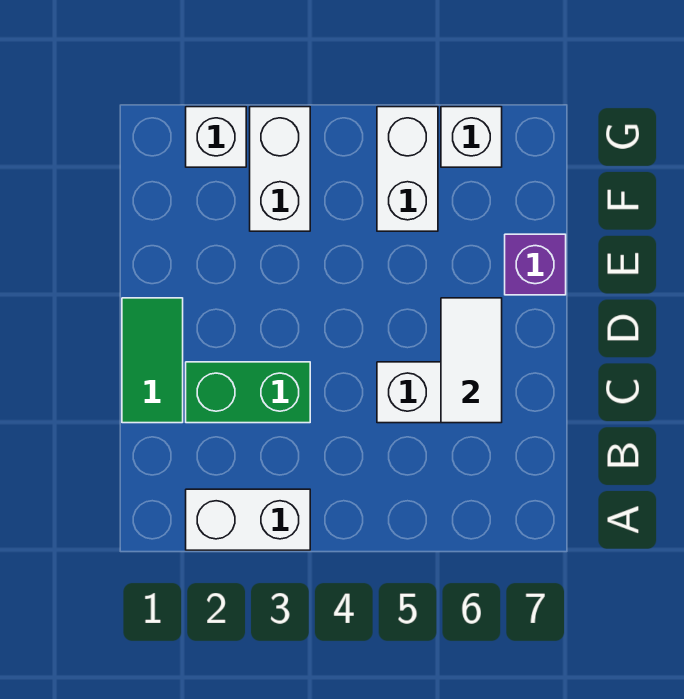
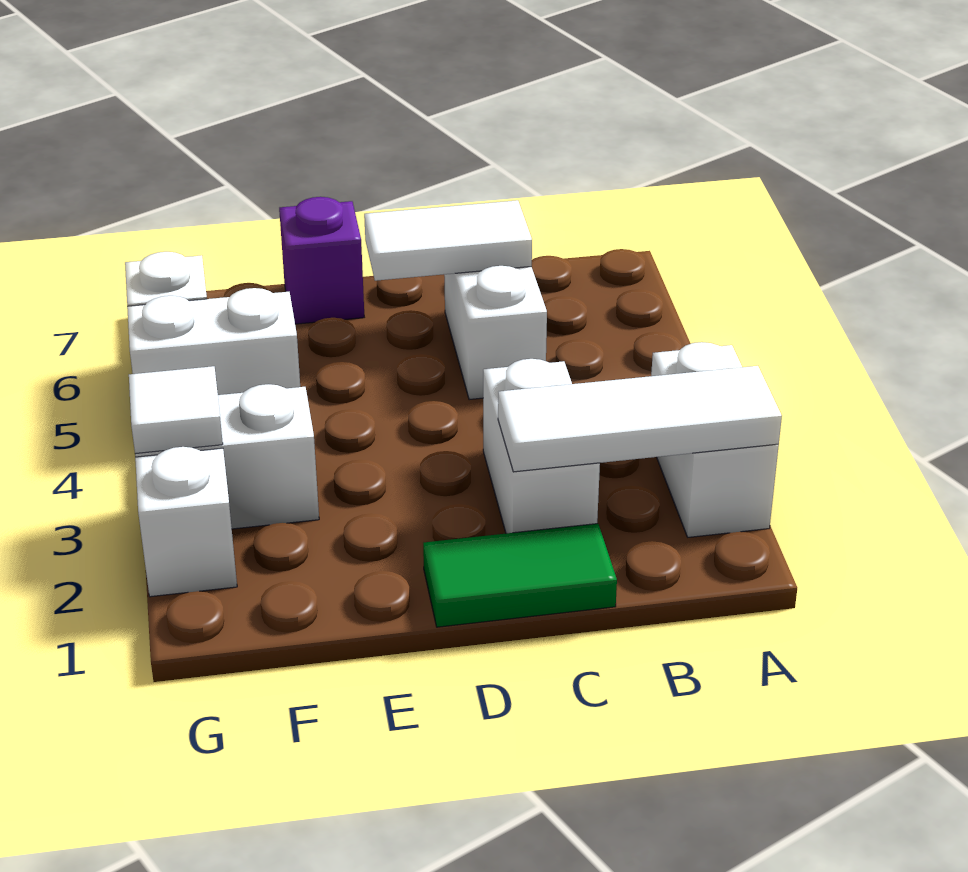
none -> white 1x3 tile [498,366,782,472]
green 1x2 brick [186,362,310,423] -> white 1x2 brick [483,359,600,533]
none -> white 1x1 tile [129,366,223,454]

